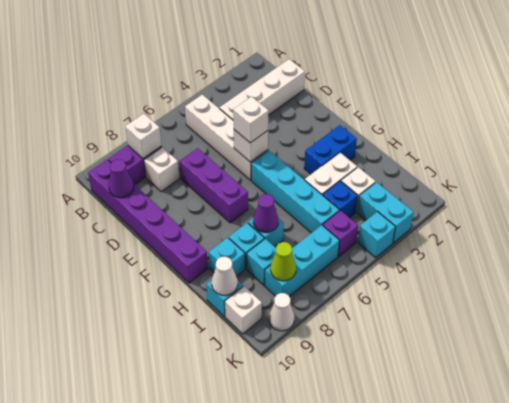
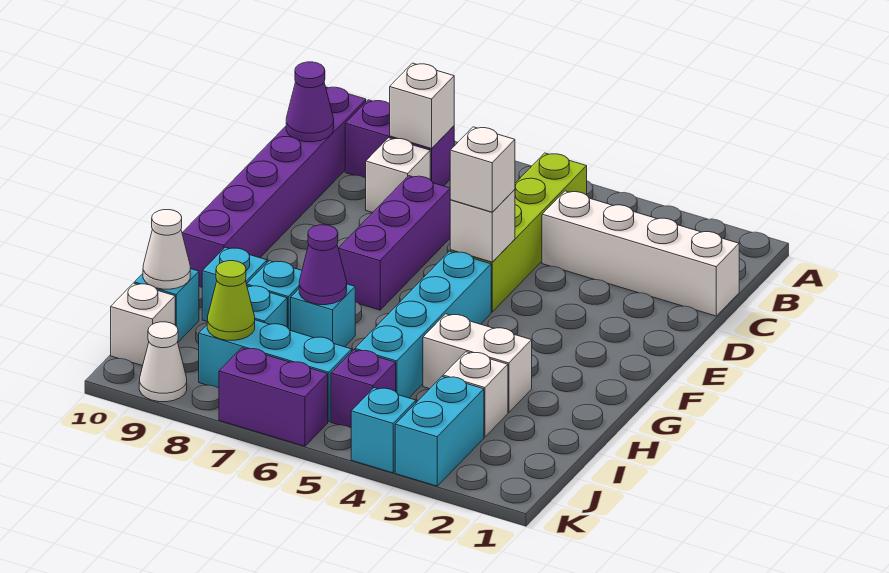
white 1x4 brick [185,95,268,180] -> lime 1x4 brick [450,153,587,312]
blue 1x2 brick [304,125,357,174] -> none
blue 1x1 brick [323,181,358,218] -> none
none -> purple 1x2 brick [219,348,328,446]

